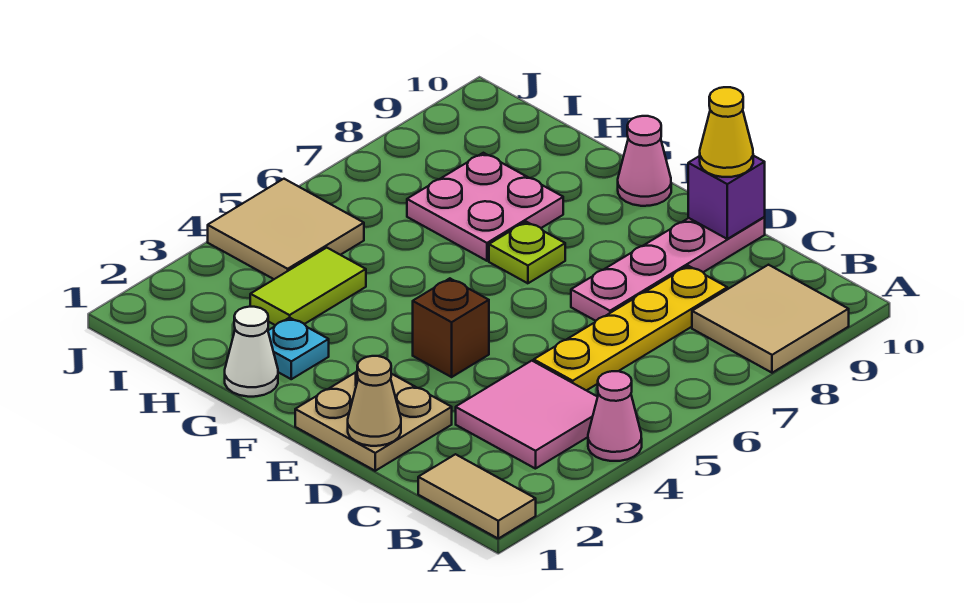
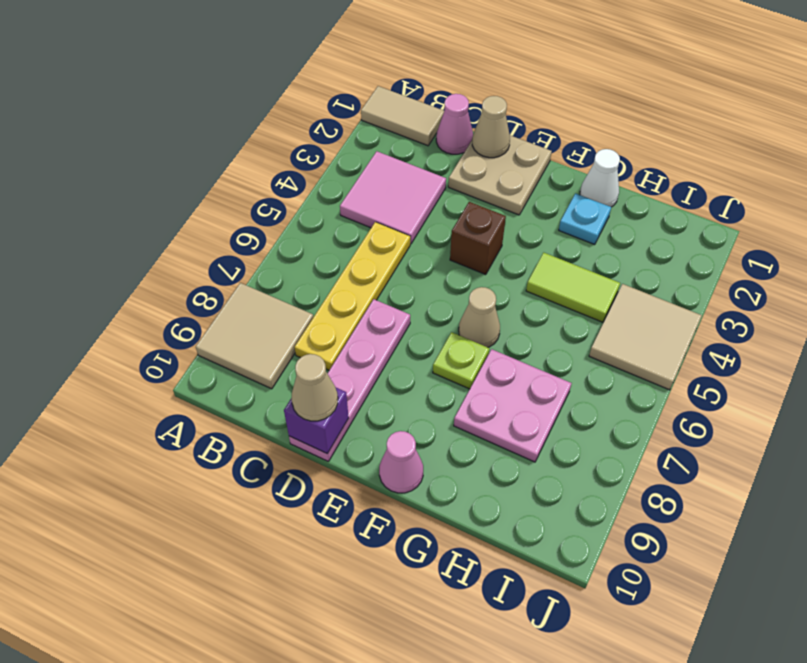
pink 1x1 cone [588,371,642,461] -> pink 1x1 cone moved to [436,94,473,154]
yellow 1x1 cone [700,87,753,177] -> tan 1x1 cone [291,354,338,421]
none -> tan 1x1 cone [459,287,500,347]
lime 1x2 tile [250,248,366,325] -> lime 1x2 tile turned to [526,253,620,322]

